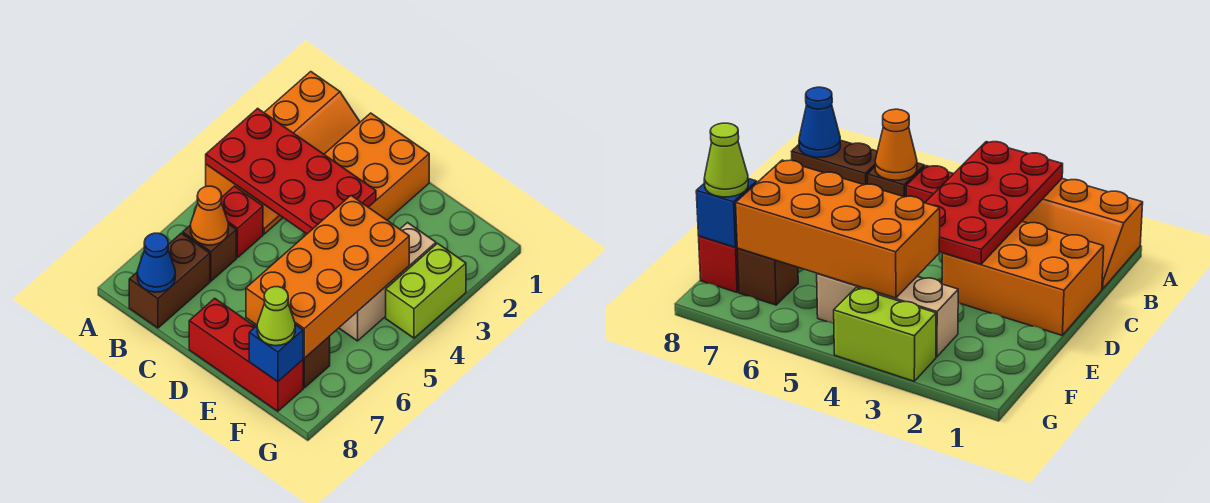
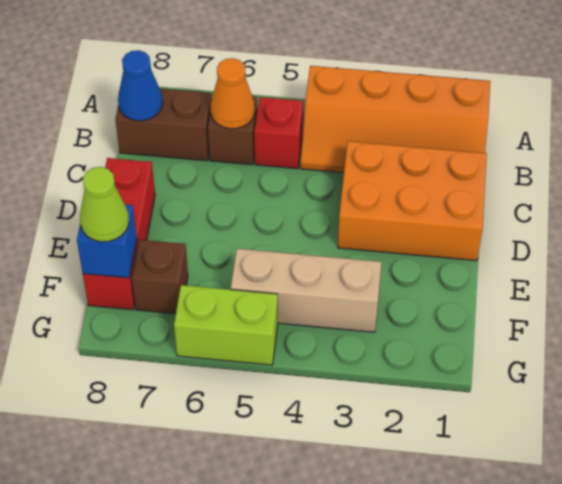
red 2x4 plate [206,108,376,234] -> none
orange 2x4 brick [246,196,409,358] -> none
lime 1x2 brick [386,243,466,338] -> lime 1x2 brick moved to [174,285,278,365]

